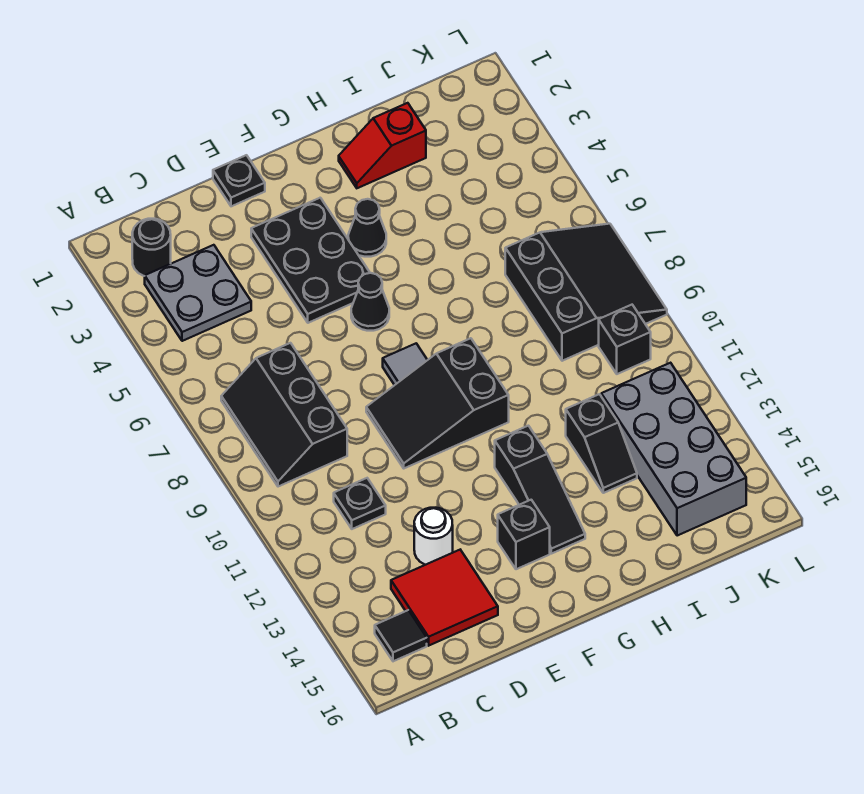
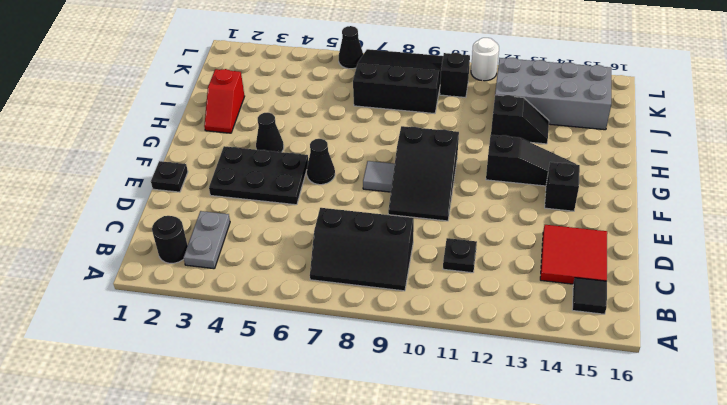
grey 2x2 plate [145,245,251,341] -> grey 1x2 plate [184,211,230,269]
white 1x1 round brick [414,508,453,565] -> white 1x1 round brick moved to [471,38,499,81]
none -> black 1x1 cone [339,26,363,69]

